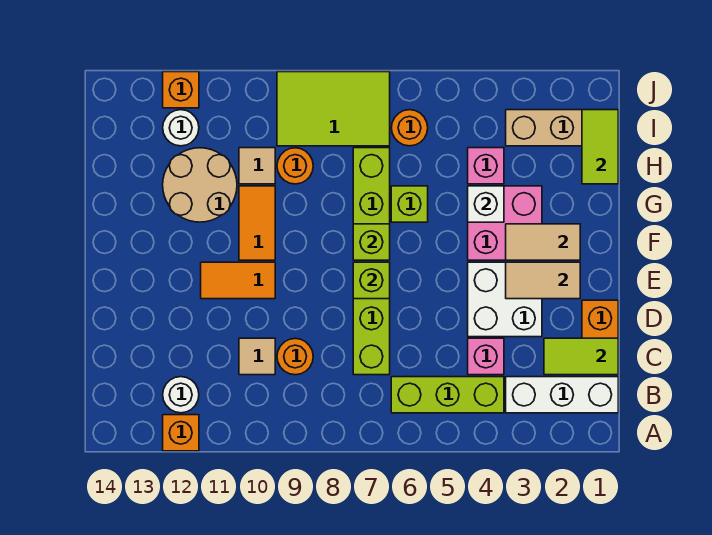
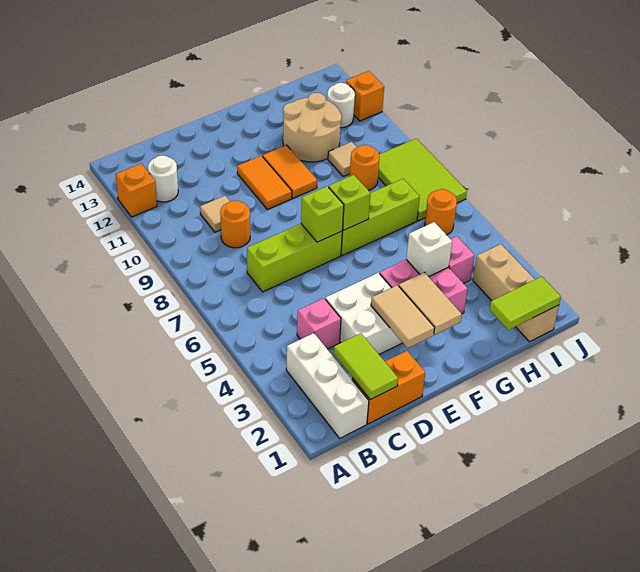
lime 1x3 brick [391,377,504,413] -> none
orange 1x2 tile [239,186,275,260] -> orange 1x2 tile turned to [263,145,317,198]
lime 1x1 brick [391,186,428,222] -> none

